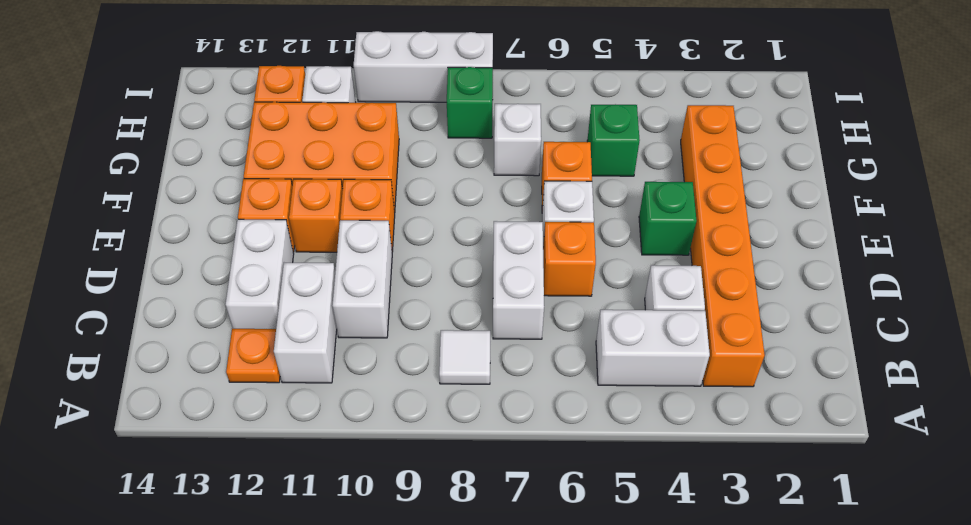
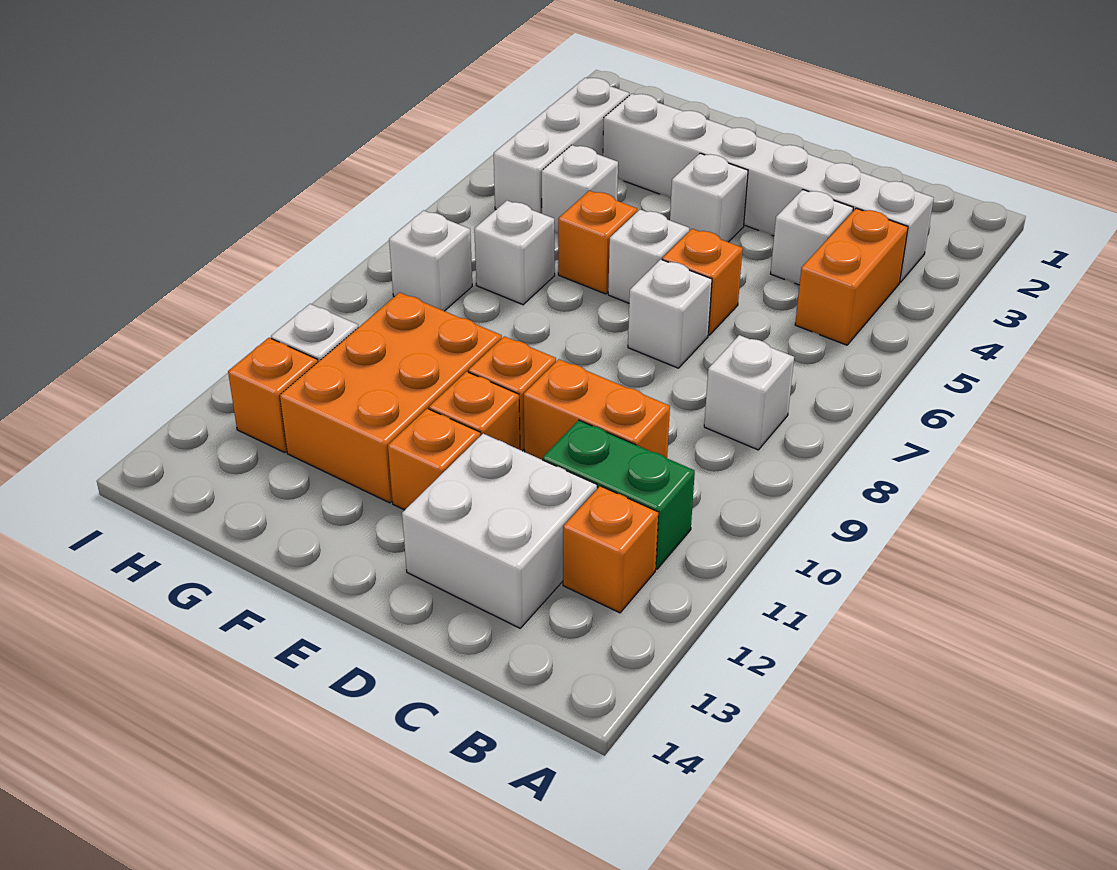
orange 1x6 brick [681,105,765,387] -> white 1x6 brick [603,94,934,282]
white 1x2 brick [596,310,710,386] -> orange 1x2 brick [795,208,908,345]
white 1x1 tile [439,330,490,384] -> white 1x1 brick [704,335,794,450]
white 1x2 brick [274,263,337,383] -> green 1x2 brick [543,420,695,569]
orange 1x1 plate [226,329,280,383] -> orange 1x1 brick [563,486,658,613]
white 1x2 brick [493,221,544,339] -> white 1x1 brick [628,259,712,368]
white 1x2 brick [333,220,392,338] -> orange 1x2 brick [524,359,670,460]
white 1x2 brick [226,219,294,329] -> white 2x2 brick [402,434,597,628]
green 1x1 brick [639,182,697,255] -> white 1x1 brick [670,153,748,242]
green 1x1 brick [587,104,640,176] -> white 1x1 brick [542,145,618,233]
green 1x1 brick [447,67,493,138] -> white 1x1 brick [389,211,472,311]
white 1x3 brick [354,31,493,102] -> white 1x3 brick moved to [494,78,629,214]

